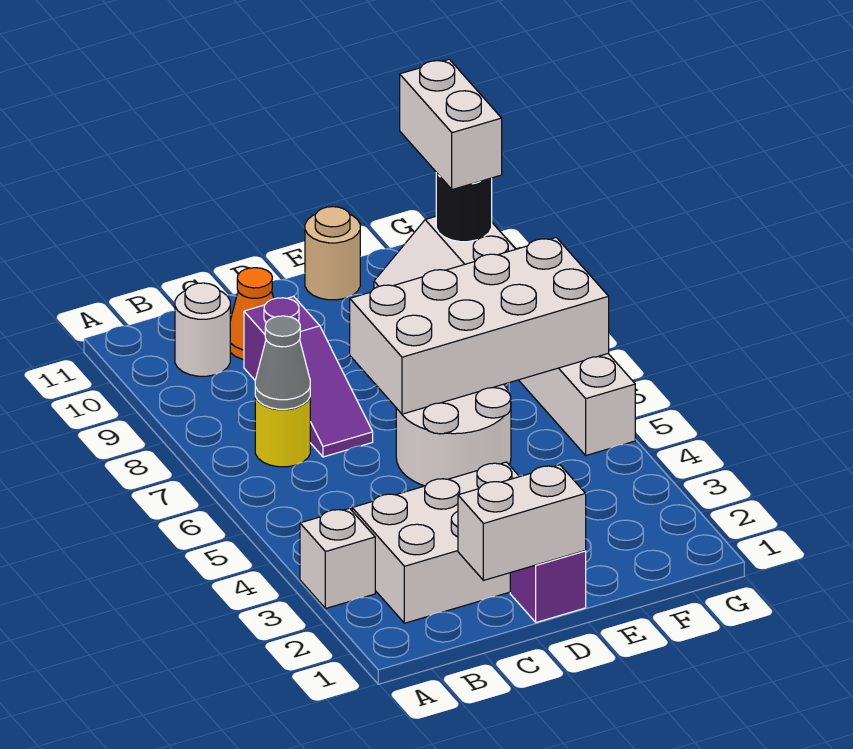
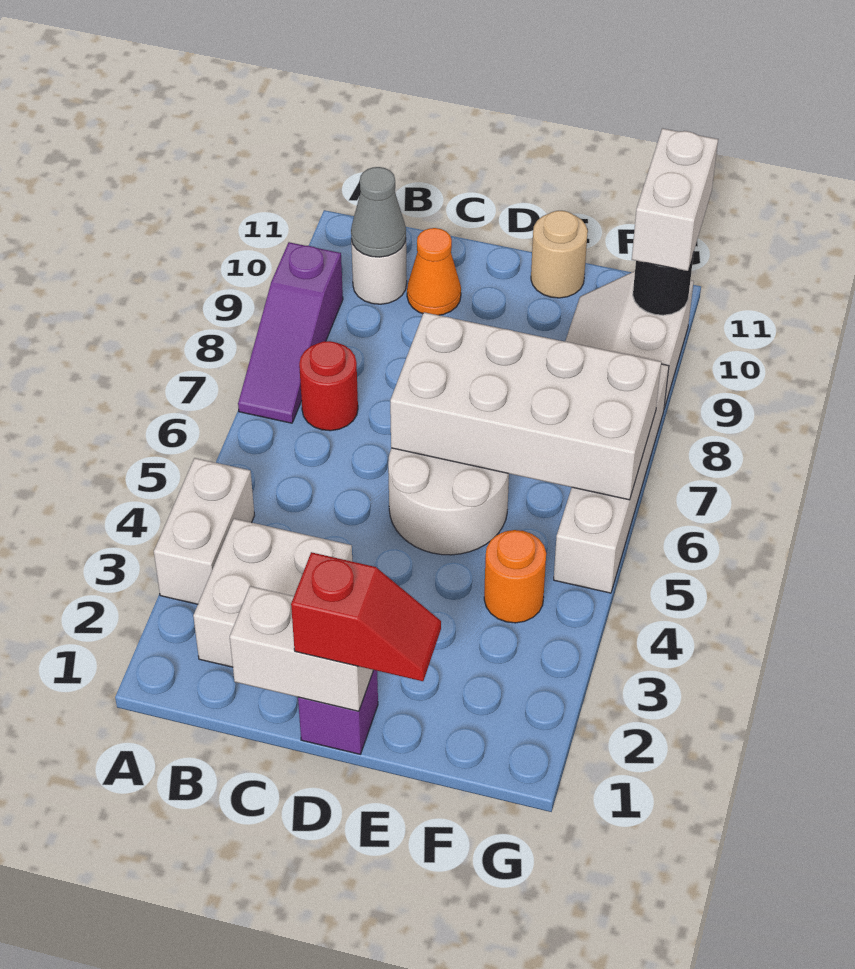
white 1x1 brick [300,508,375,609] -> white 1x2 brick [154,458,254,604]
white 2x3 brick [352,462,519,623] -> white 2x2 brick [193,519,352,667]
yellow 1x1 round brick [255,397,310,467] -> red 1x1 round brick [299,341,358,431]
grey 1x1 cone [255,316,310,409] -> grey 1x1 cone moved to [351,167,406,257]
purple 1x3 slope [244,296,373,457] -> purple 1x3 slope moved to [238,242,343,423]
none -> red 1x2 slope [291,552,441,681]
none -> orange 1x1 round brick [484,530,546,623]

